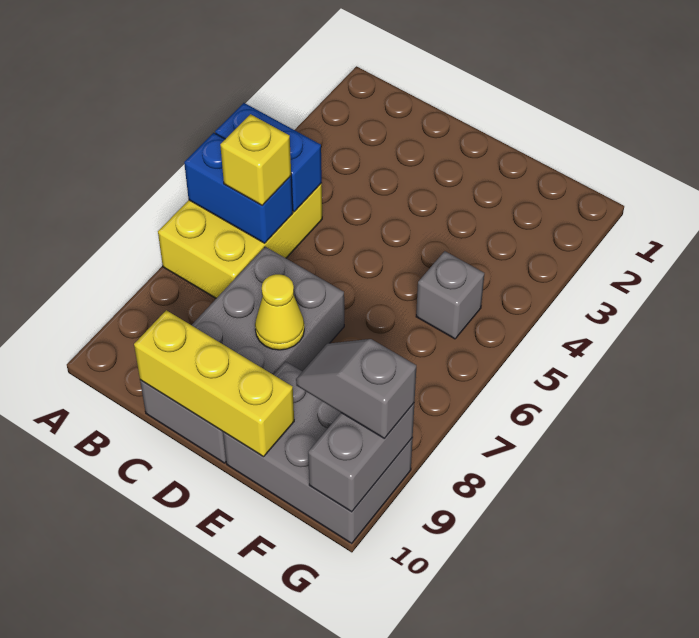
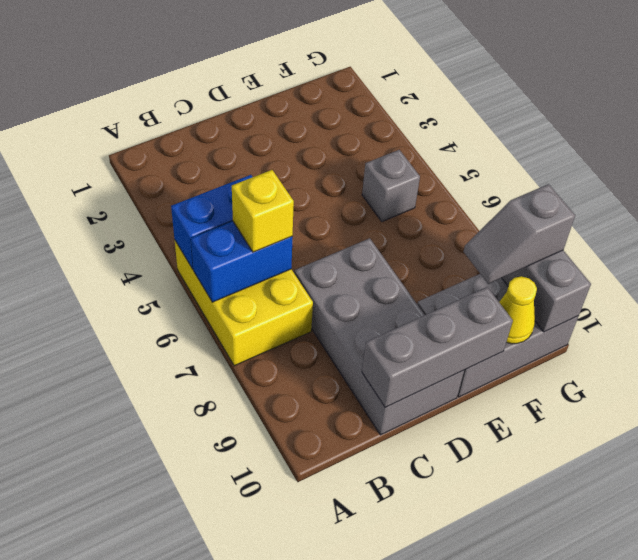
yellow 1x3 brick [134,310,294,457] -> grey 1x3 brick [362,287,513,407]
yellow 1x1 cone [255,274,304,350] -> yellow 1x1 cone moved to [499,276,537,344]

